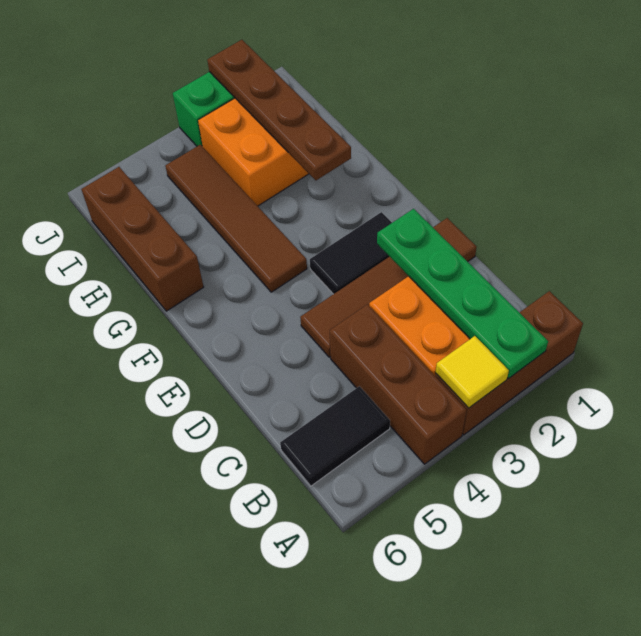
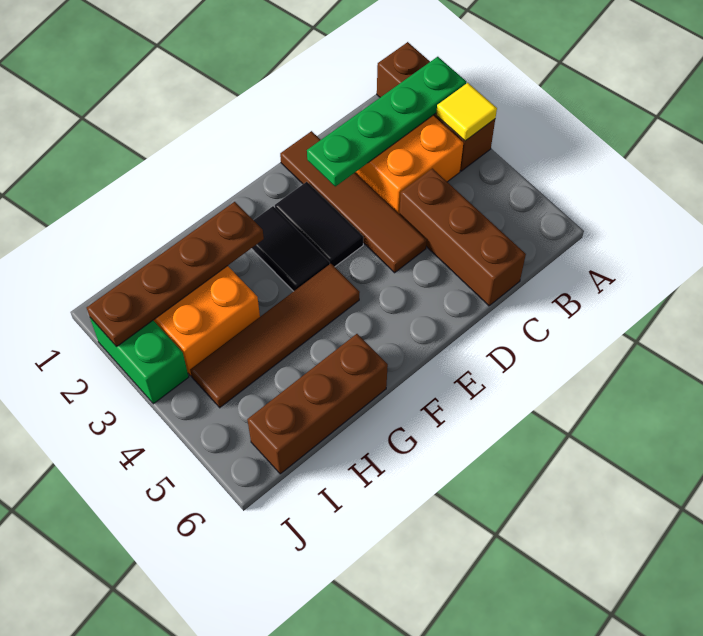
brown 1x3 brick [330,304,467,464] -> brown 1x3 brick turned to [399,168,526,306]
black 1x2 tile [280,386,390,486] -> black 1x2 tile moved to [251,206,330,291]

